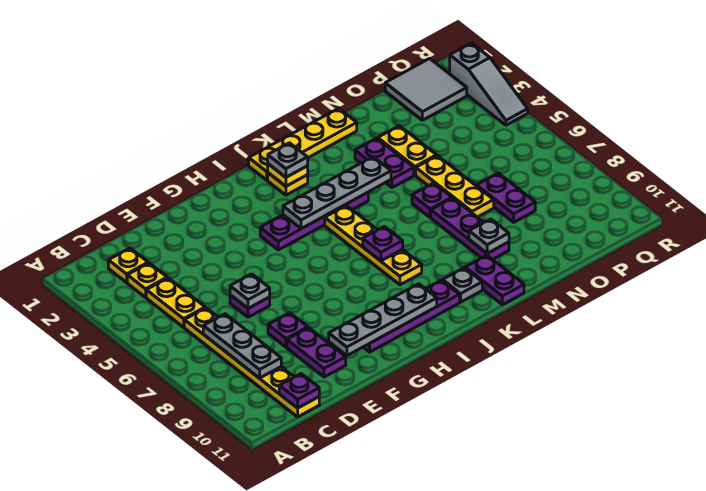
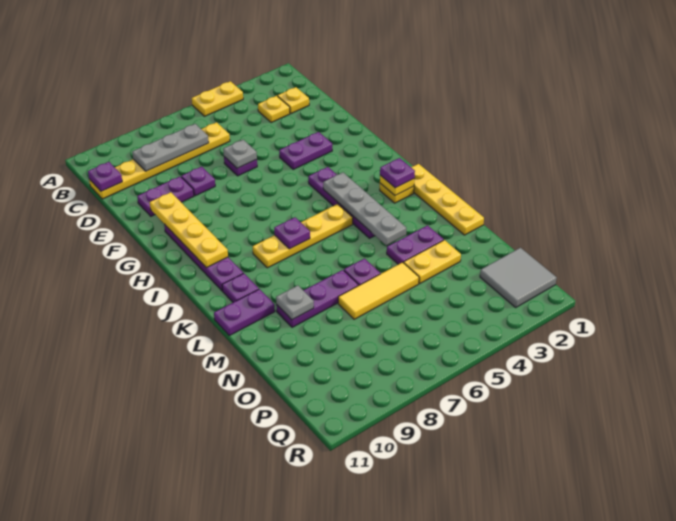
yellow 1x2 plate [146,278,205,327] -> yellow 1x2 plate moved to [192,81,243,116]
grey 1x4 plate [329,284,437,356] -> yellow 1x4 plate [150,192,228,268]
grey 1x1 plate [268,143,308,177] -> purple 1x1 plate [380,158,415,188]
grey 1x1 plate [443,268,482,302] -> purple 1x1 plate [222,273,259,302]
yellow 1x3 plate [416,156,494,217] -> yellow 1x3 tile [338,262,419,319]
purple 1x2 plate [477,173,535,222] -> purple 1x2 plate moved to [279,132,332,169]
grey 1x3 slope [450,43,528,125] -> none

